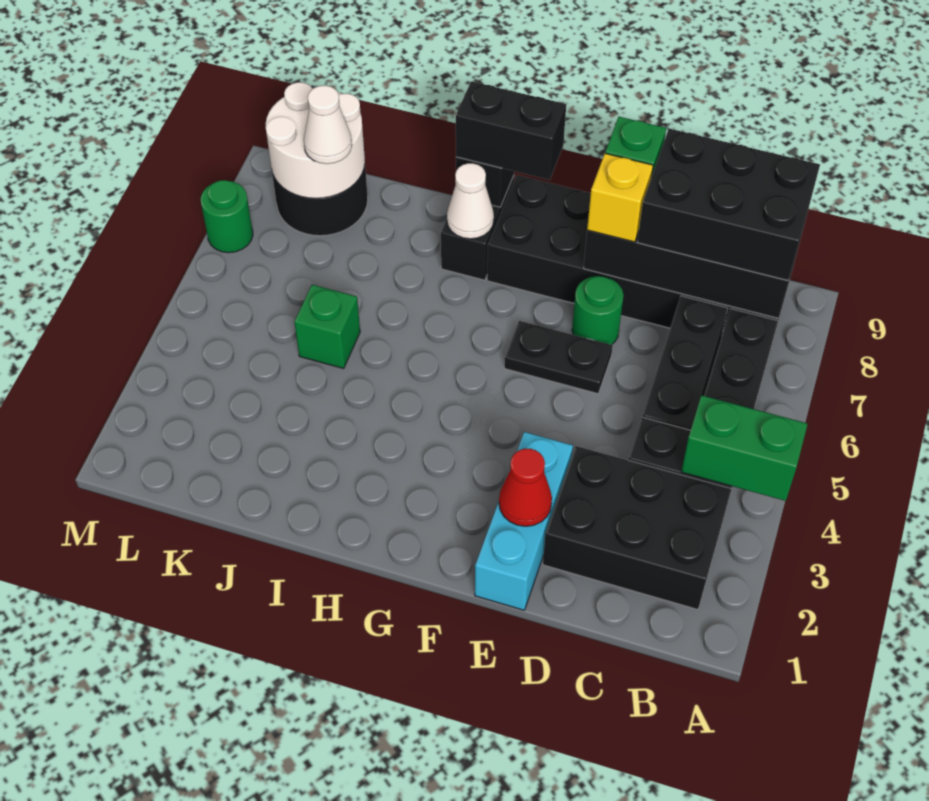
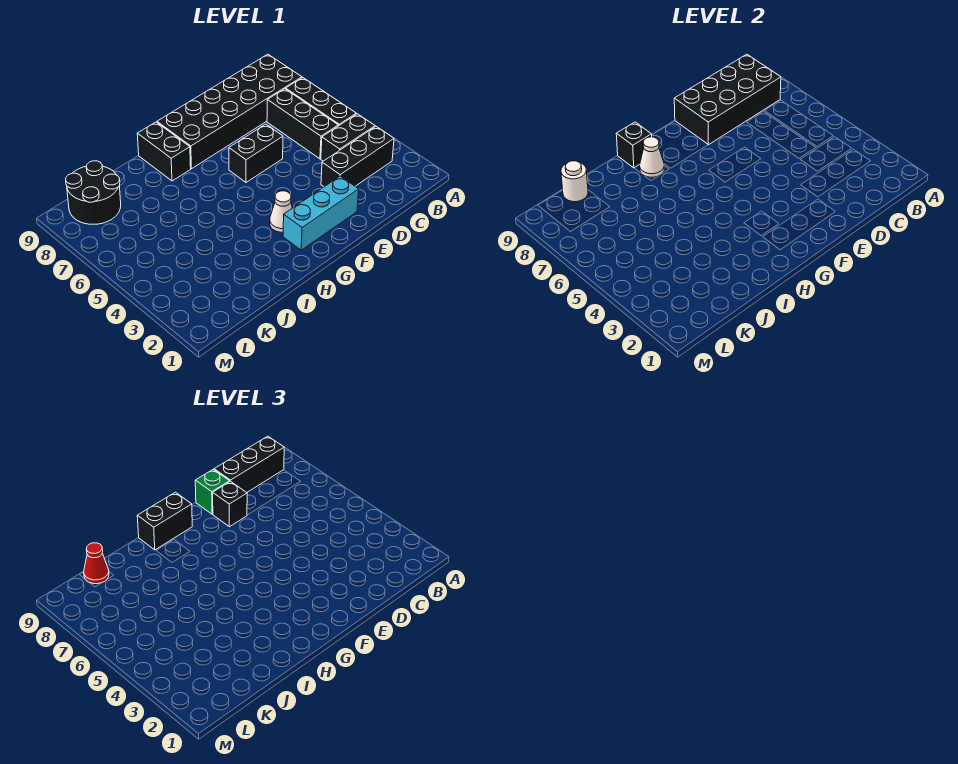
green 1x2 brick [681,395,807,501] -> none
black 2x3 brick [543,446,731,610] -> black 1x3 brick [321,127,394,187]
black 2x3 brick [637,129,820,281] -> black 1x3 brick [214,436,284,493]
cyan 1x3 brick [475,432,573,610] -> cyan 1x3 brick turned to [283,176,359,250]
red 1x1 cone [499,449,552,526] -> red 1x1 cone moved to [84,543,109,584]
black 1x2 plate [504,321,613,394] -> black 1x2 brick [229,124,283,182]
green 1x1 round brick [572,276,624,345] -> none
yellow 1x1 brick [587,153,653,242] -> black 1x1 brick [213,481,247,527]
green 1x1 brick [294,285,360,368] -> none
white 2x2 round brick [266,82,365,198] -> white 1x1 round brick [561,161,588,202]
white 1x1 cone [304,85,352,164] -> white 1x1 cone moved to [270,191,292,232]
green 1x1 round brick [201,180,253,253] -> none

